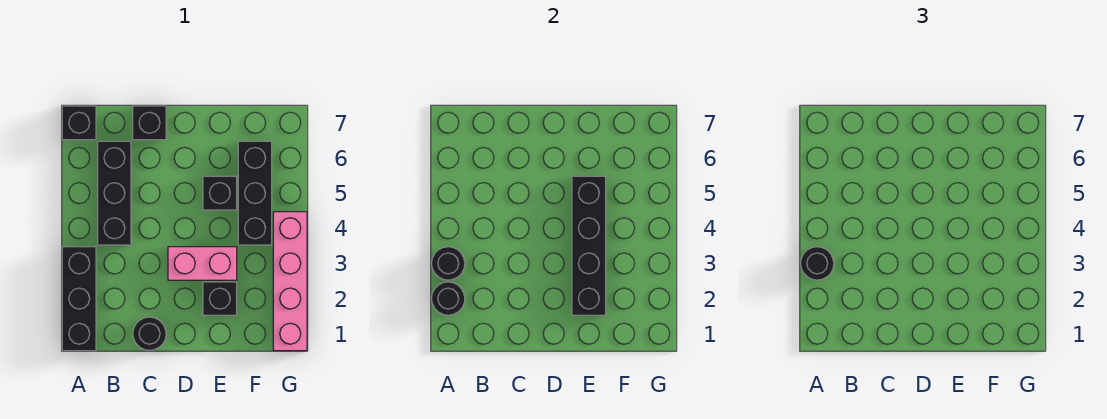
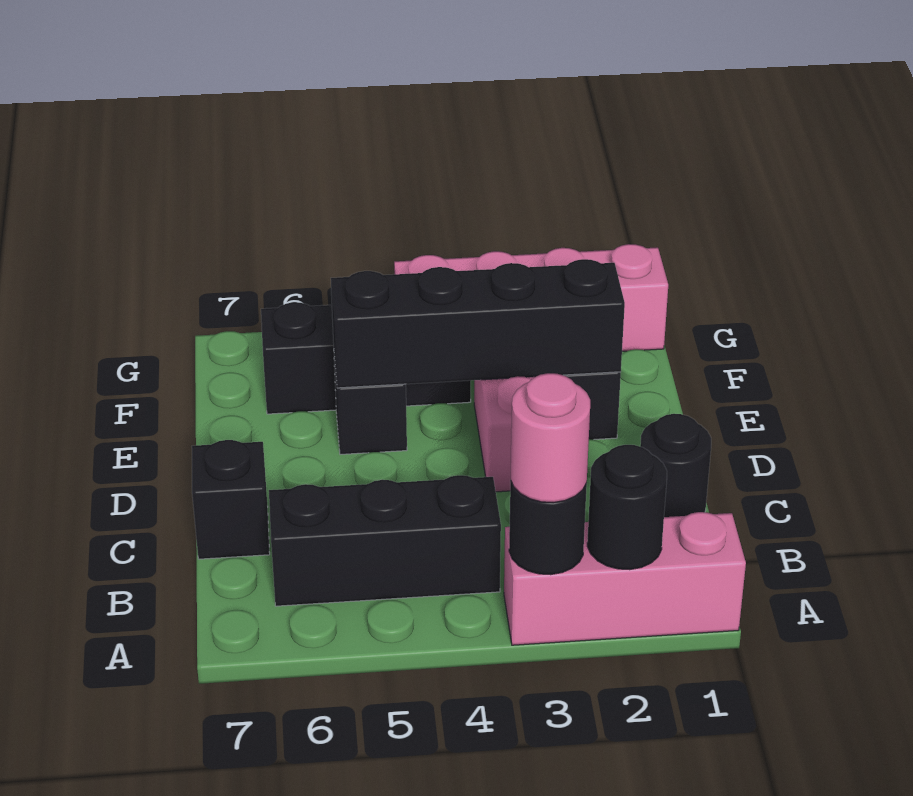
black 1x3 brick [62,247,96,351] -> pink 1x3 brick [504,512,746,645]
black 1x1 round brick [801,247,834,280] -> pink 1x1 round brick [511,373,590,503]
black 1x1 brick [62,106,96,140] -> none

